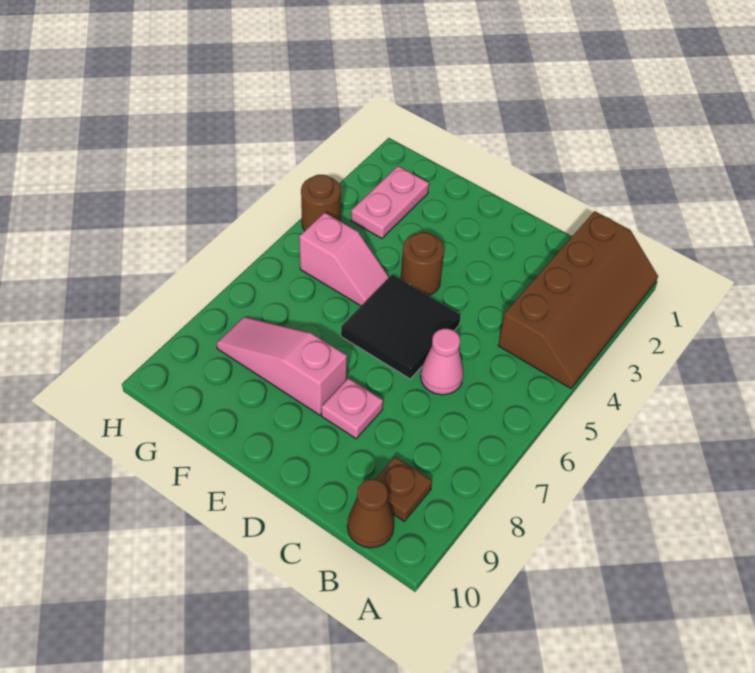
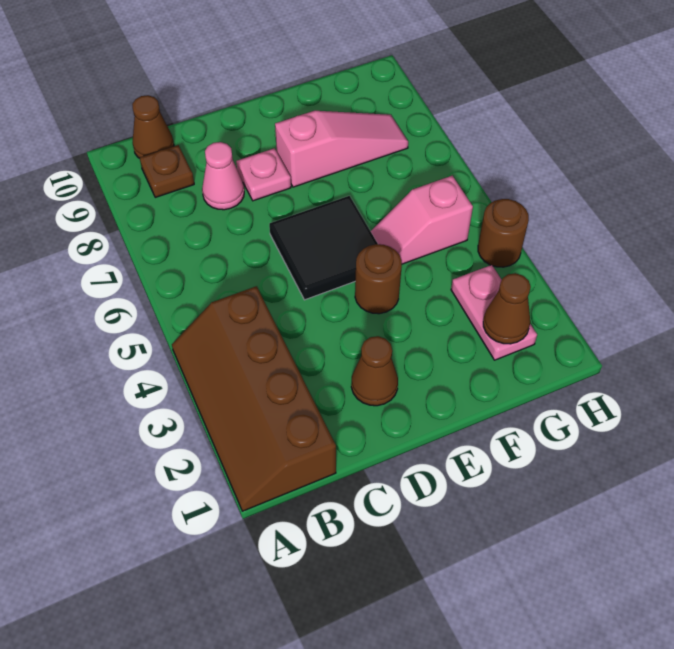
pink 1x1 cone [420,329,464,395] -> pink 1x1 cone moved to [202,142,244,210]
none -> brown 1x1 cone [351,336,398,406]
none -> brown 1x1 cone [483,273,531,344]

